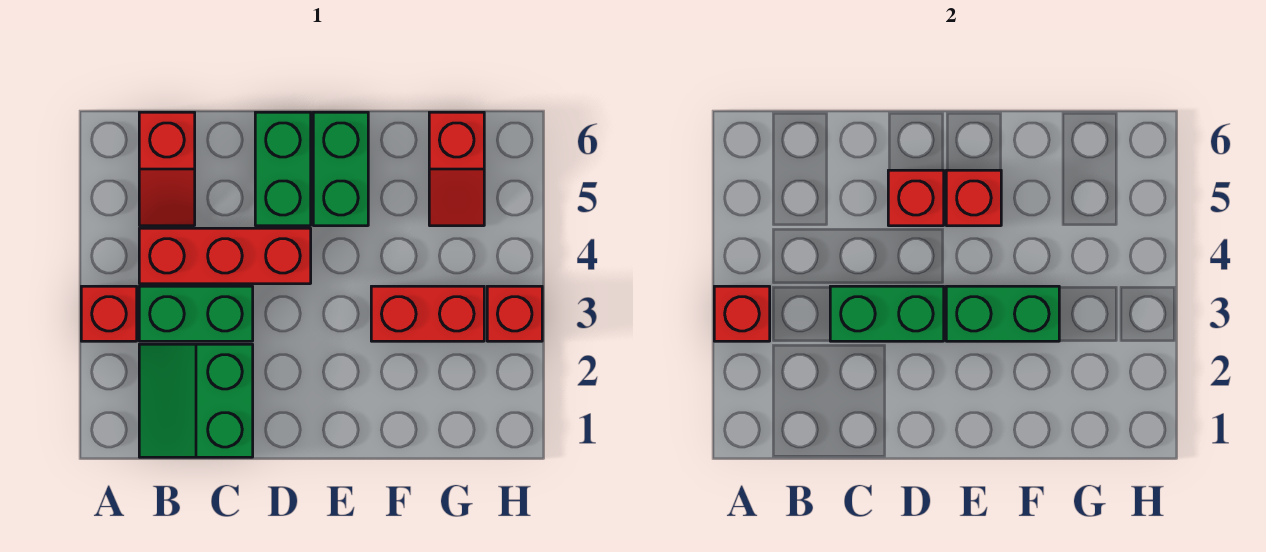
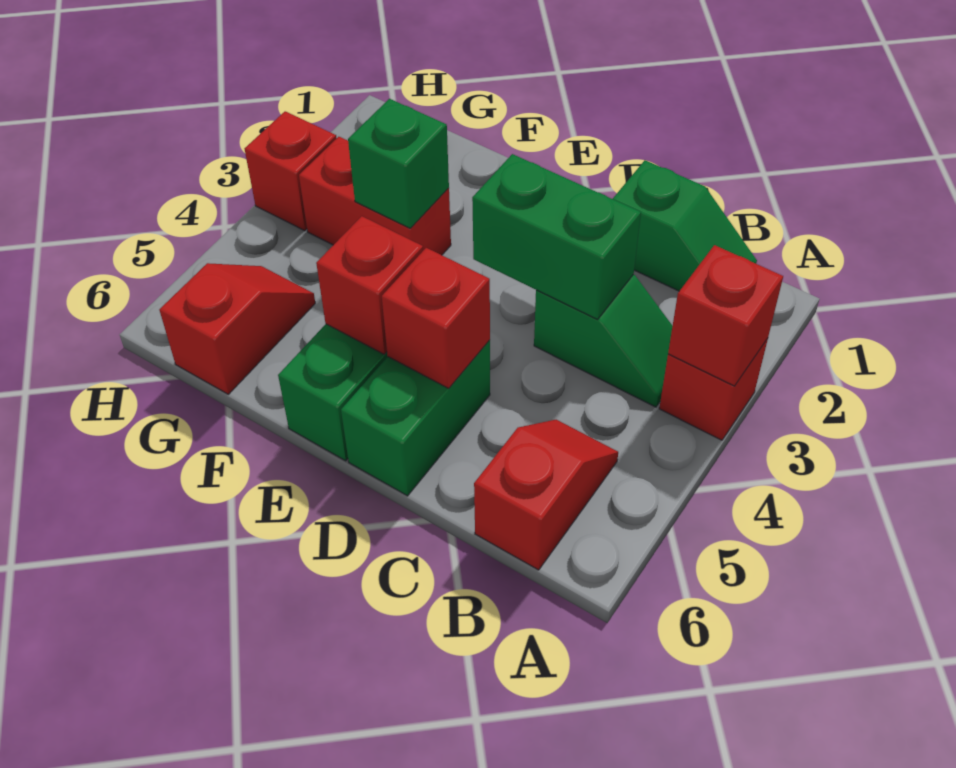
green 2x2 slope [139,344,253,457] -> green 1x2 slope [613,160,757,291]
green 1x2 brick [139,286,253,341] -> green 1x2 slope [534,275,672,407]
red 1x3 brick [139,228,311,284] -> none
green 1x2 brick [946,286,1059,341] -> green 1x1 brick [348,99,449,228]

